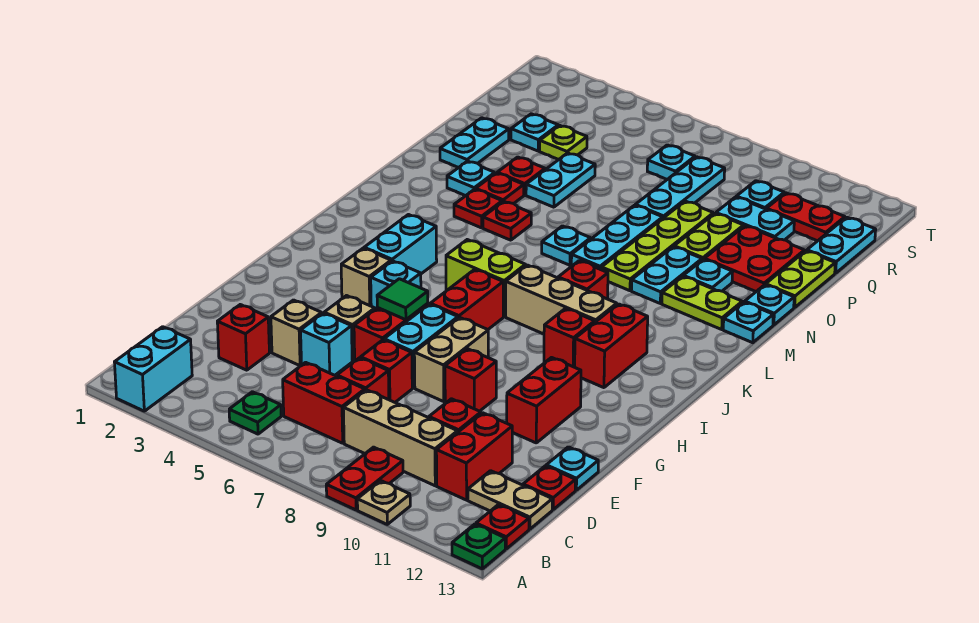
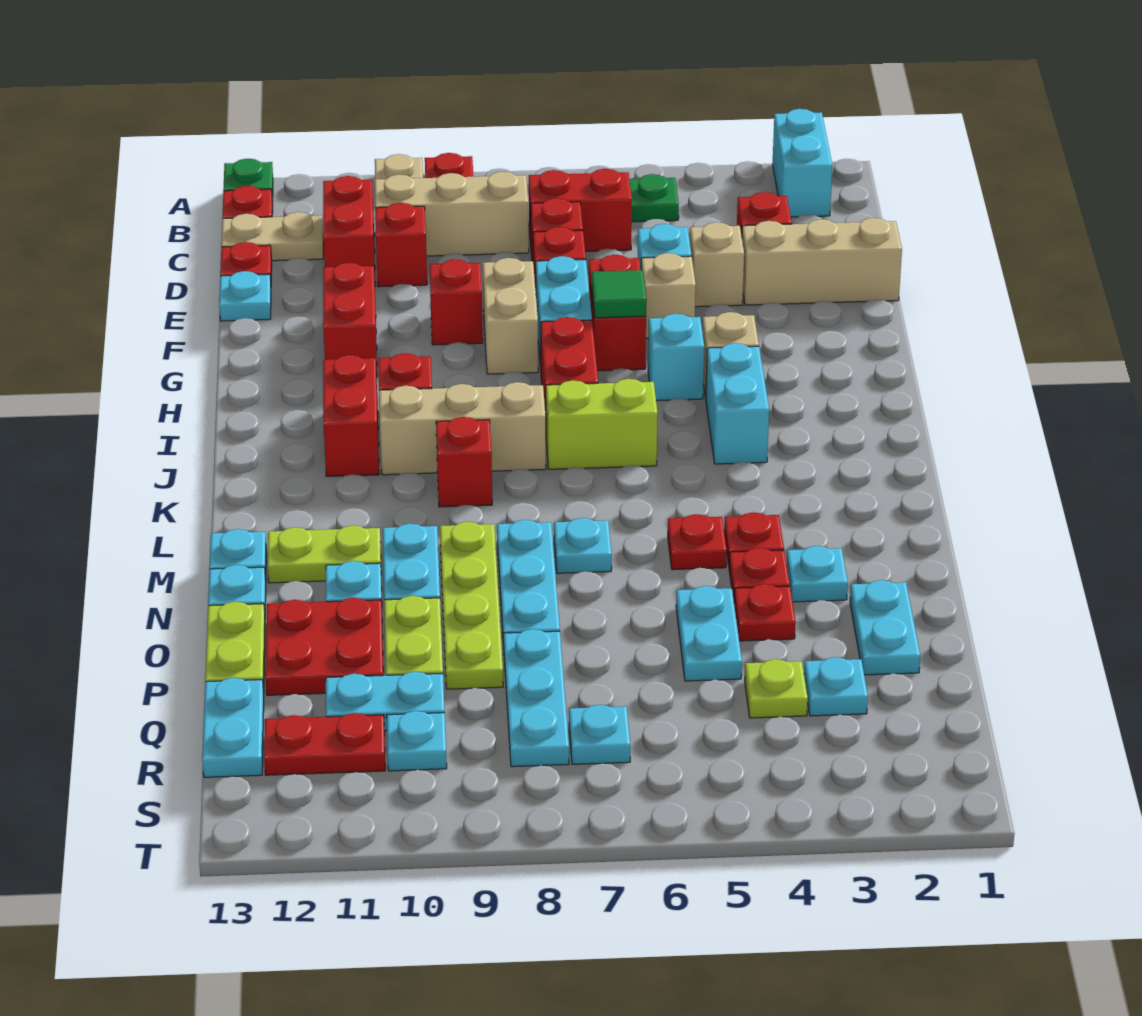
none -> tan 1x3 brick [742,218,902,305]

